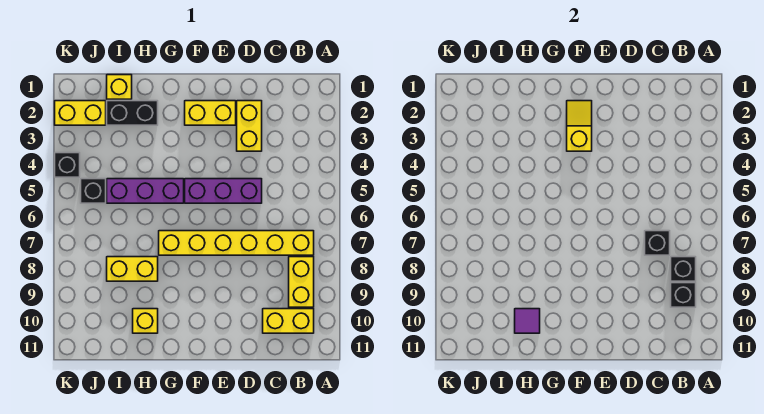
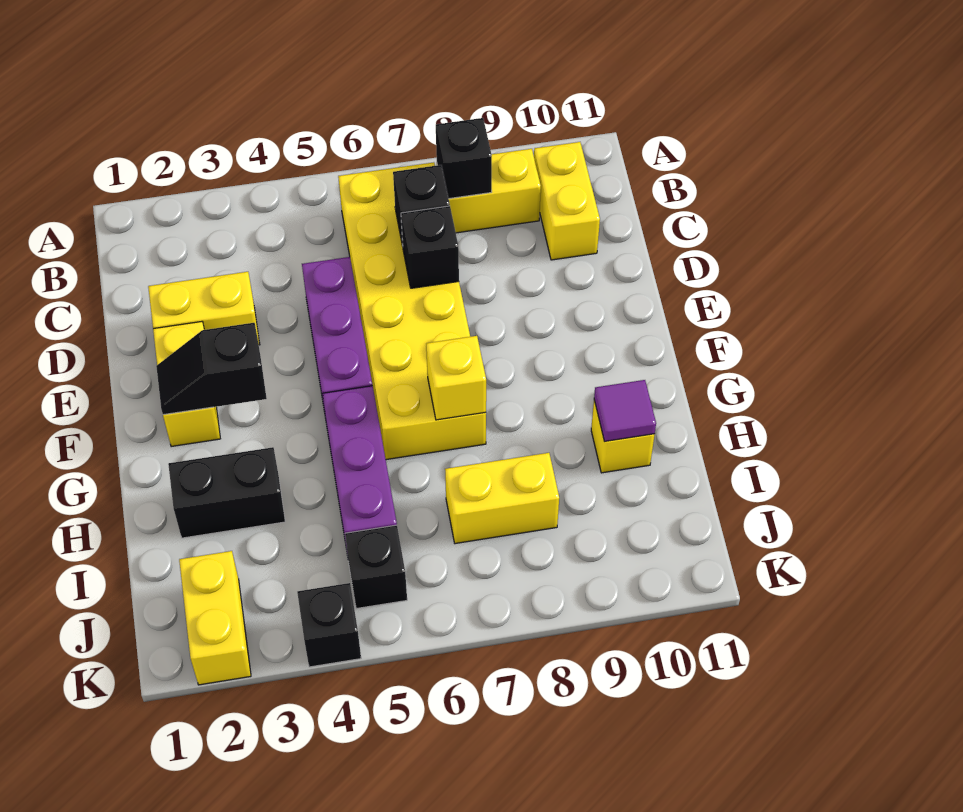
yellow 1x6 brick [159,231,314,255] -> yellow 2x6 brick [338,162,486,460]
black 1x1 brick [671,283,696,307] -> black 1x1 brick moved to [401,206,459,288]
yellow 1x2 slope [567,101,592,151] -> black 1x2 slope [156,323,267,415]
black 1x2 brick [107,101,158,125] -> black 1x2 brick turned to [168,447,285,538]
yellow 1x2 brick [107,257,158,281] -> yellow 1x2 brick turned to [445,453,559,544]
yellow 1x1 brick [107,75,132,99] -> yellow 1x1 brick moved to [426,336,486,420]

